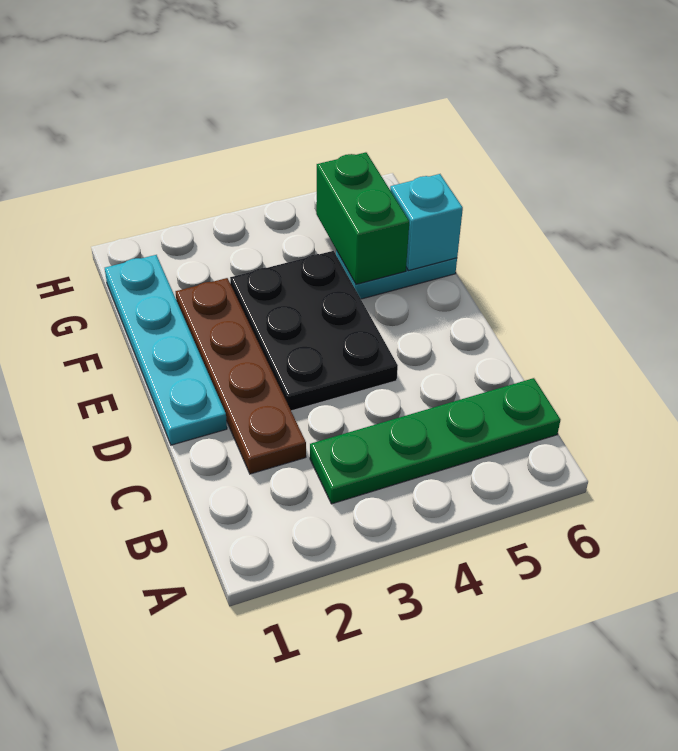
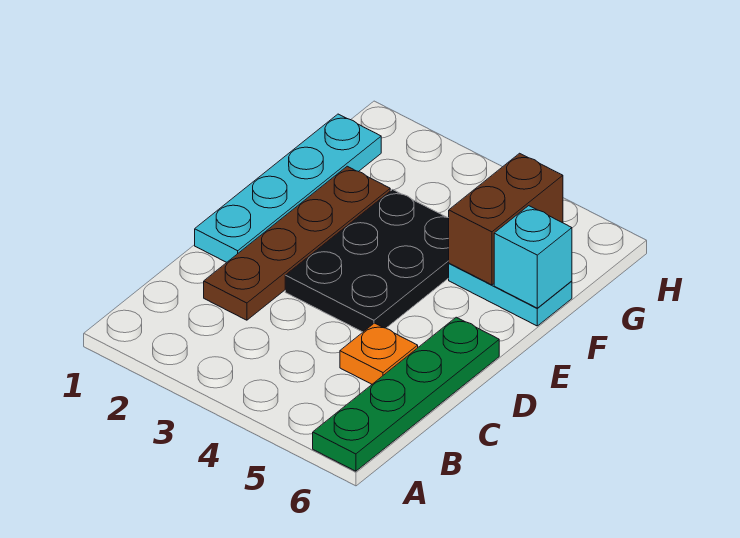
green 1x4 plate [310,378,560,504] -> green 1x4 plate turned to [313,317,499,471]
none -> orange 1x1 plate [340,323,418,384]
green 1x2 brick [316,152,409,284] -> brown 1x2 brick [449,153,563,285]

